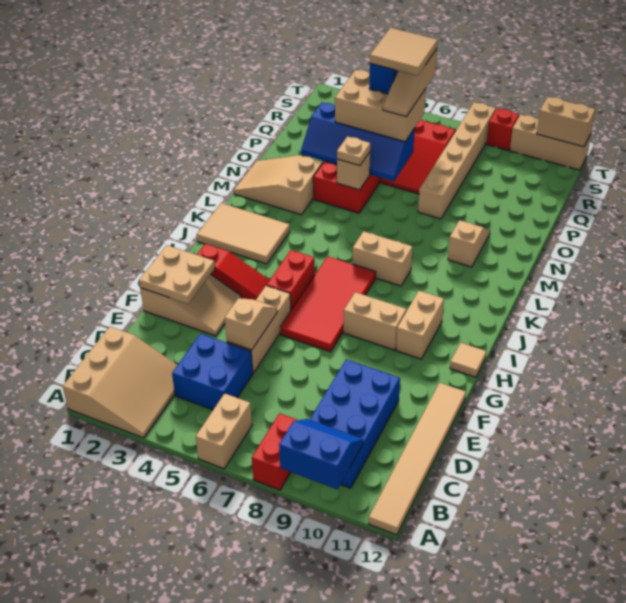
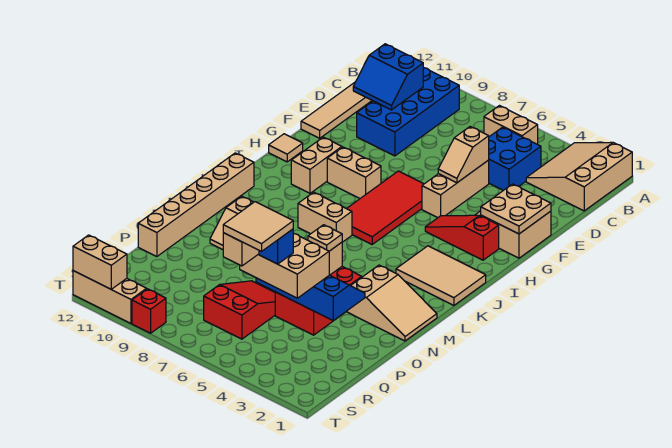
tan 1x2 brick [196,393,252,469] -> tan 1x2 brick turned to [484,106,538,144]
red 1x2 brick [252,413,298,490] -> none
blue 2x2 slope [279,419,364,489] -> blue 2x2 slope moved to [353,44,423,110]
red 1x2 brick [267,250,315,310] -> none
tan 1x6 brick [418,102,496,219] -> tan 1x6 brick moved to [138,153,254,257]

